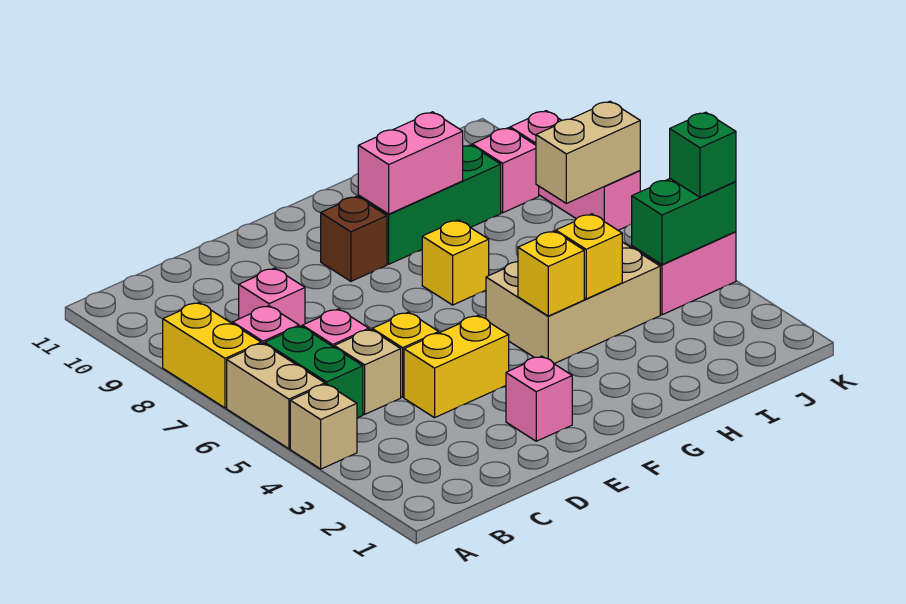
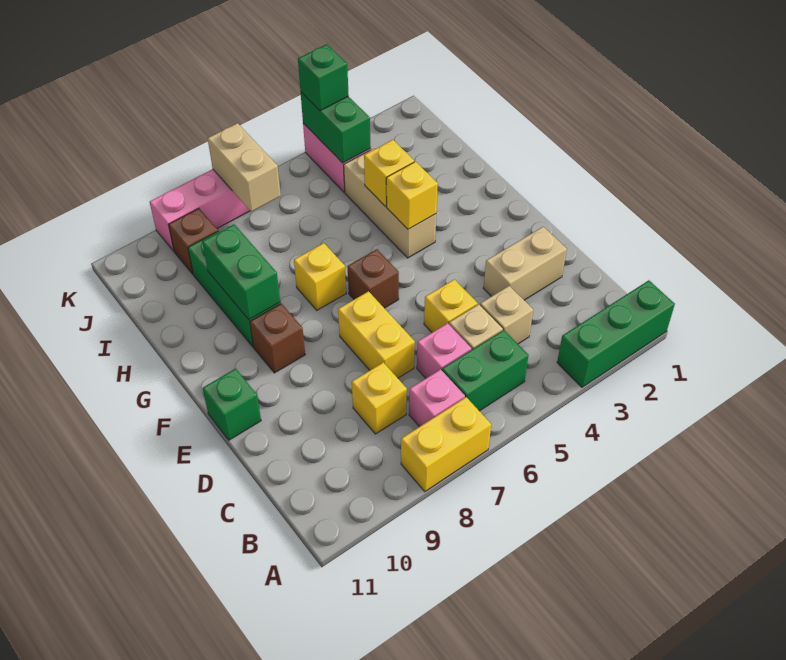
none -> green 1x3 brick [557,280,675,387]
tan 1x1 brick [290,384,357,469] -> tan 1x1 brick moved to [480,286,533,344]
tan 1x2 brick [227,343,325,449] -> tan 1x2 brick moved to [483,227,567,300]
pink 1x1 brick [239,268,305,327] -> yellow 1x1 brick [352,362,407,434]
yellow 1x2 brick [404,316,509,418] -> yellow 1x2 brick moved to [338,291,415,378]
pink 1x1 brick [506,356,572,441] -> none
none -> green 1x1 brick [203,369,261,440]
none -> brown 1x1 brick [347,249,399,308]
tan 2x3 brick [486,242,660,364] -> tan 1x3 brick [344,150,436,258]
pink 1x2 brick [358,112,463,214] -> green 1x2 brick [202,224,280,320]
pink 1x1 brick [472,128,539,213] -> brown 1x1 brick [168,208,218,274]

